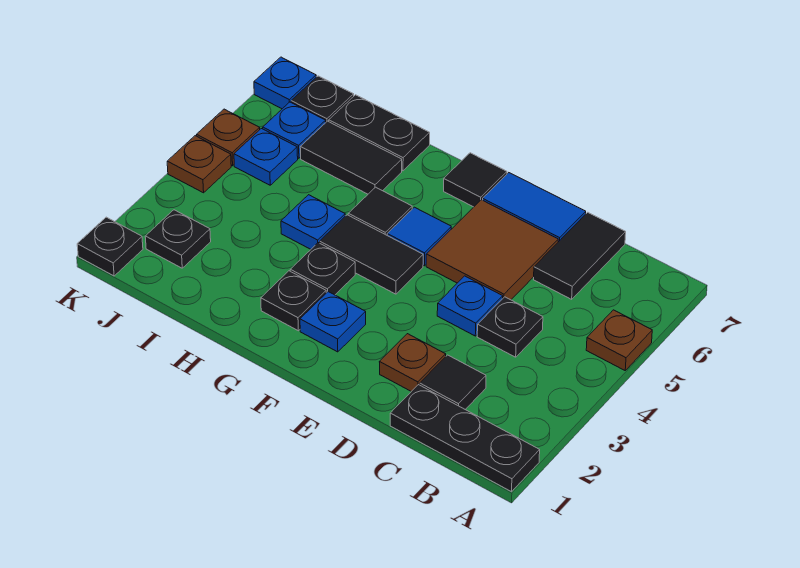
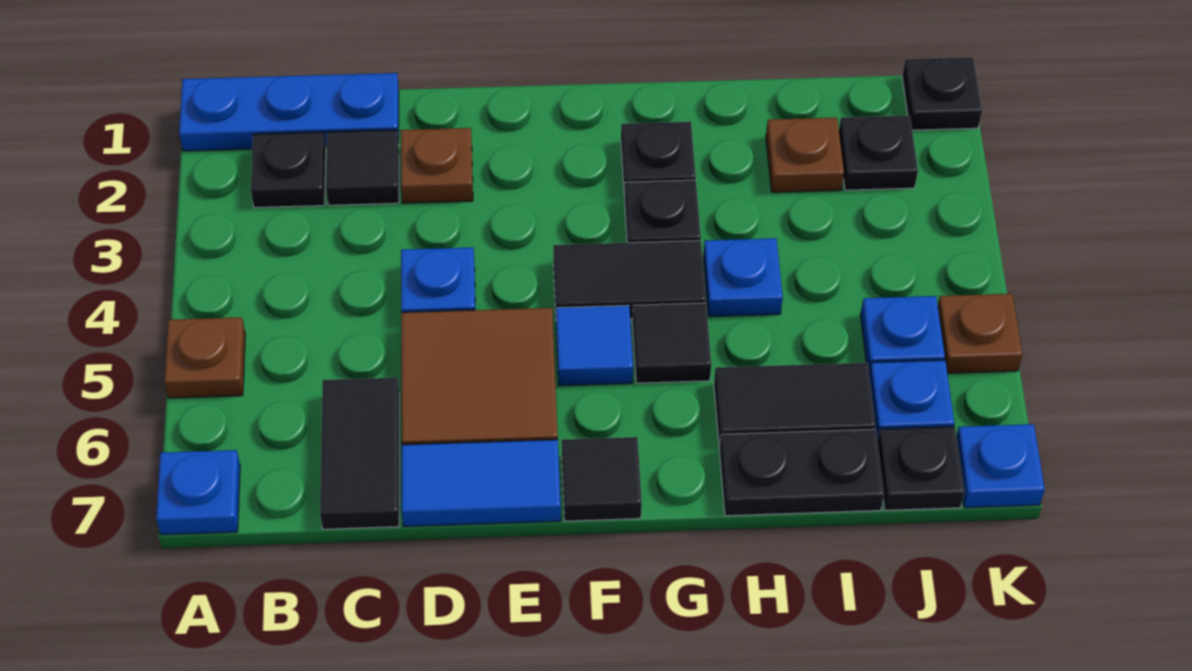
black 1x3 plate [390,385,540,492] -> blue 1x3 plate [179,73,399,151]
black 1x1 plate [477,297,543,357] -> black 1x1 plate moved to [251,132,326,208]
blue 1x1 plate [300,292,366,352] -> blue 1x1 plate moved to [156,450,240,535]
brown 1x1 plate [167,136,231,193] -> brown 1x1 plate moved to [766,118,844,192]

